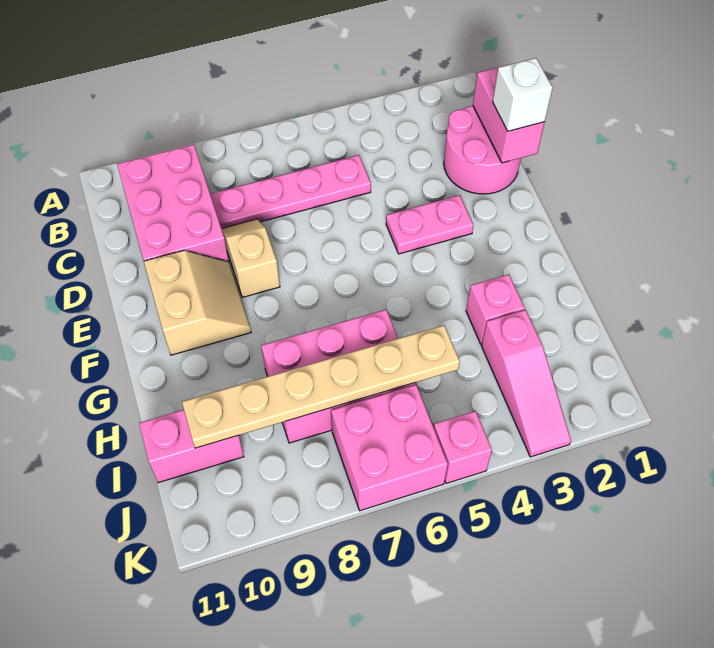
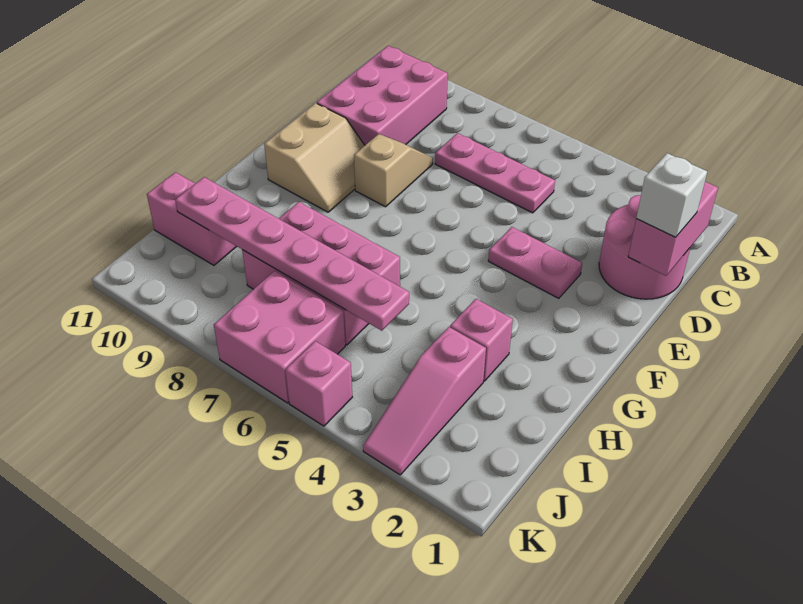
pink 1x4 plate [210,155,371,229] -> pink 1x3 plate [435,133,555,213]
tan 1x6 plate [182,325,460,448] -> pink 1x6 plate [175,177,409,331]

